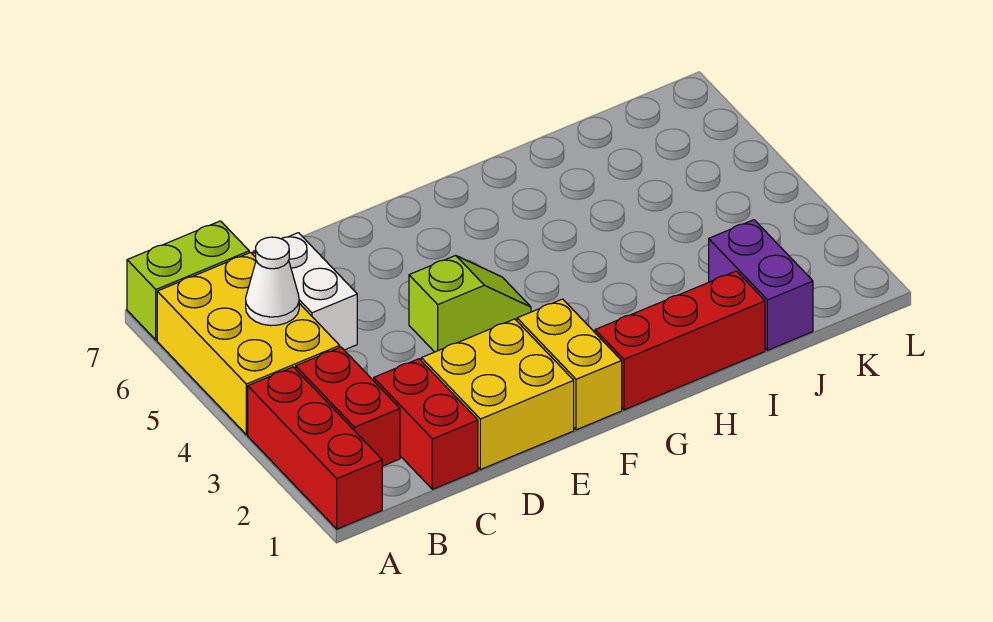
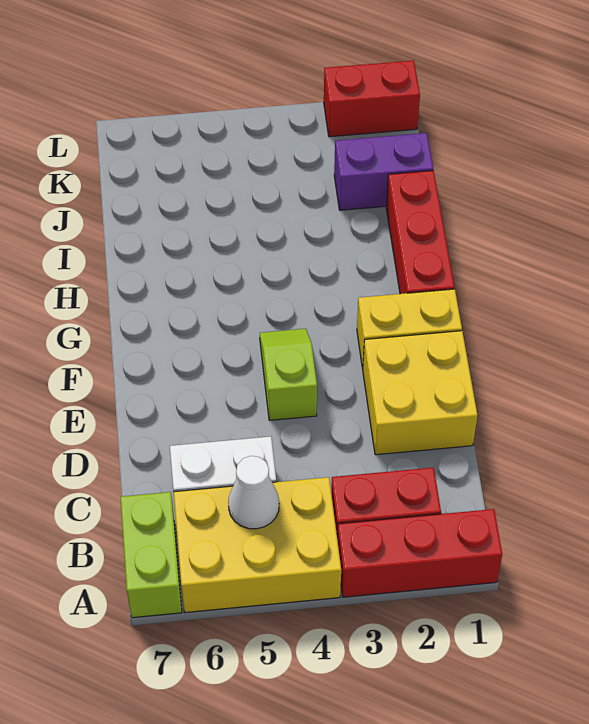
red 1x2 brick [374,359,478,489] -> red 1x2 brick moved to [324,60,420,137]

